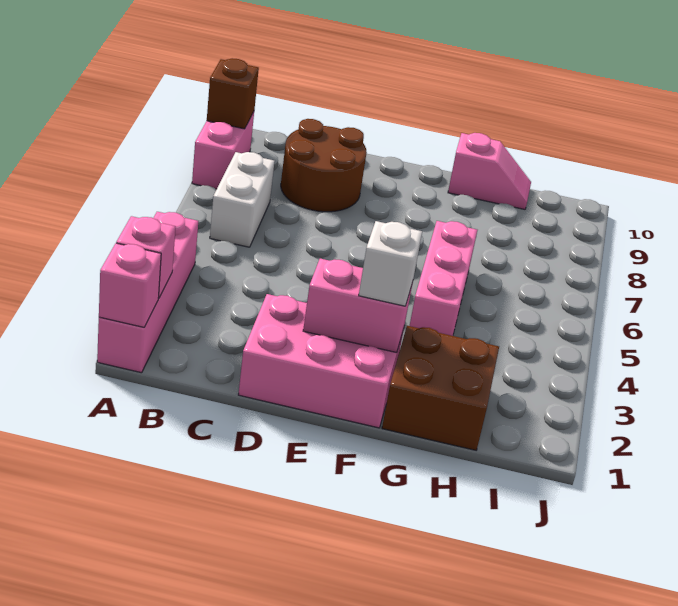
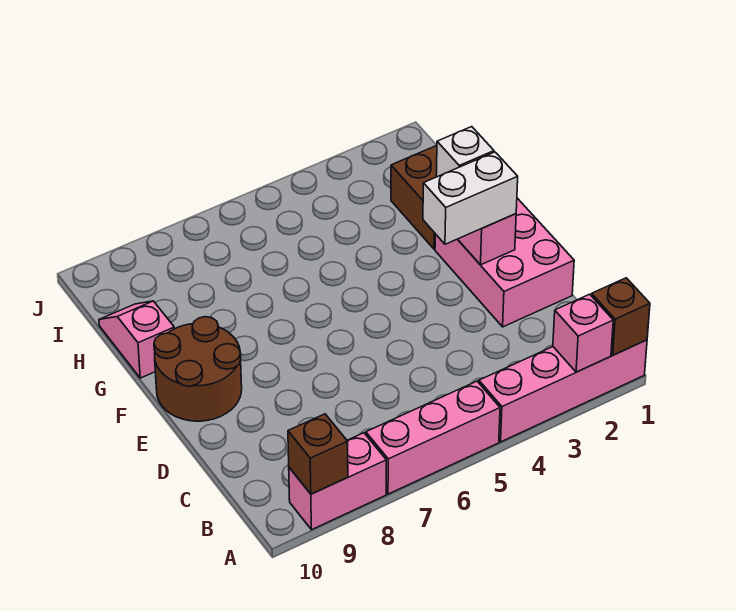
pink 1x1 brick [99,243,161,327] -> brown 1x1 brick [591,278,650,355]
white 1x2 brick [210,152,275,247] -> white 1x2 brick moved to [423,152,518,244]
brown 2x2 round brick [281,119,367,212] -> brown 2x2 round brick moved to [154,317,242,421]
pink 1x3 brick [410,221,477,336] -> pink 1x3 brick moved to [366,381,500,494]

